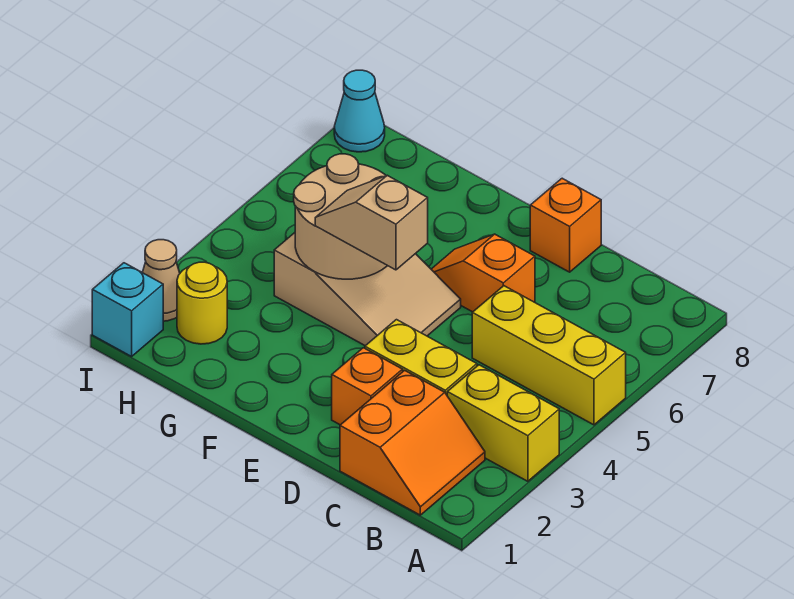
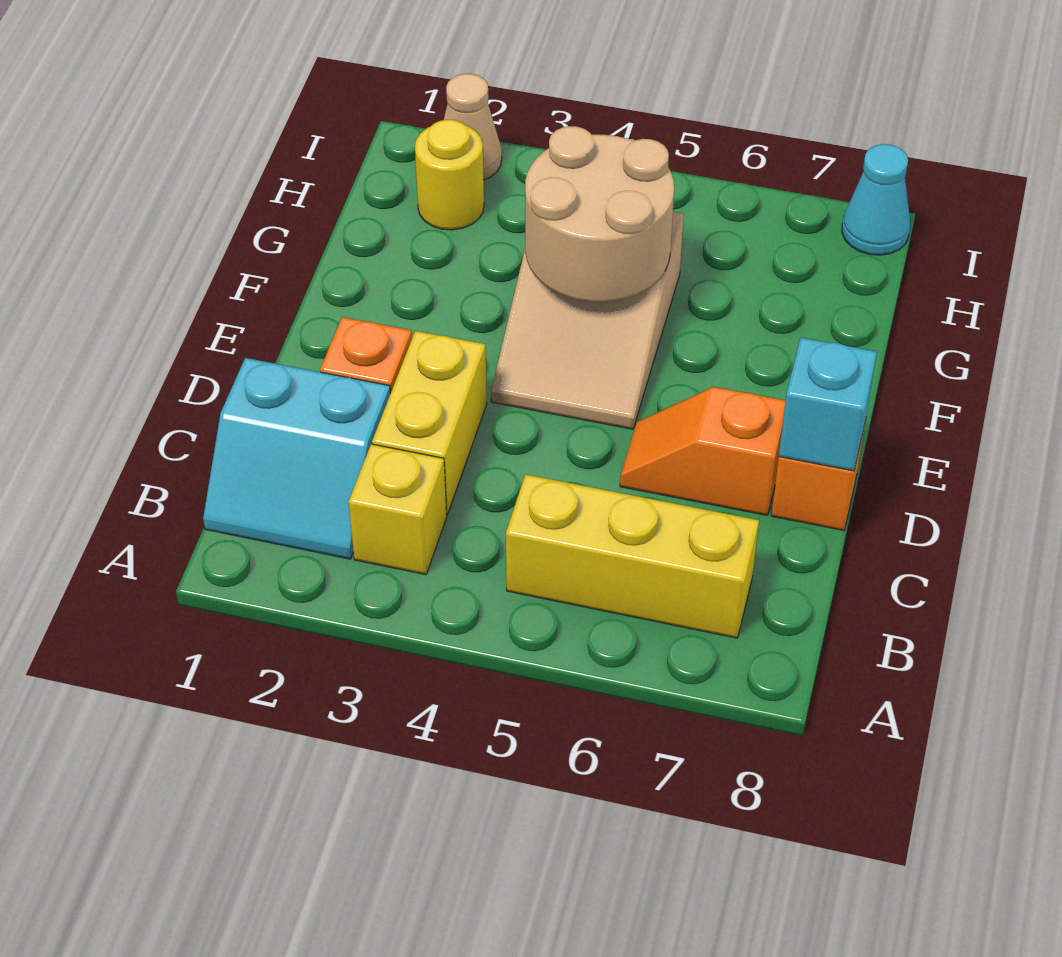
yellow 1x2 brick [447,365,559,481] -> yellow 1x1 brick [349,444,447,575]
yellow 1x3 brick [472,286,626,425] -> yellow 1x3 brick turned to [506,474,759,638]
orange 2x2 slope [340,370,485,515] -> cyan 2x2 slope [203,358,390,559]
orange 1x2 slope [431,234,535,312] -> orange 1x2 slope turned to [620,387,786,515]
tan 1x2 slope [315,175,428,270] -> none
cyan 1x1 brick [92,263,163,357] -> cyan 1x1 brick moved to [779,338,877,471]

